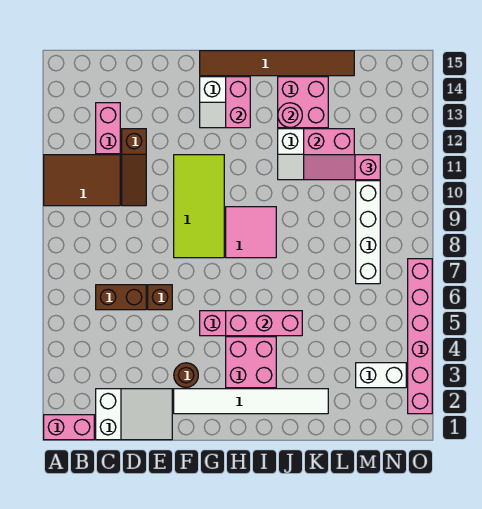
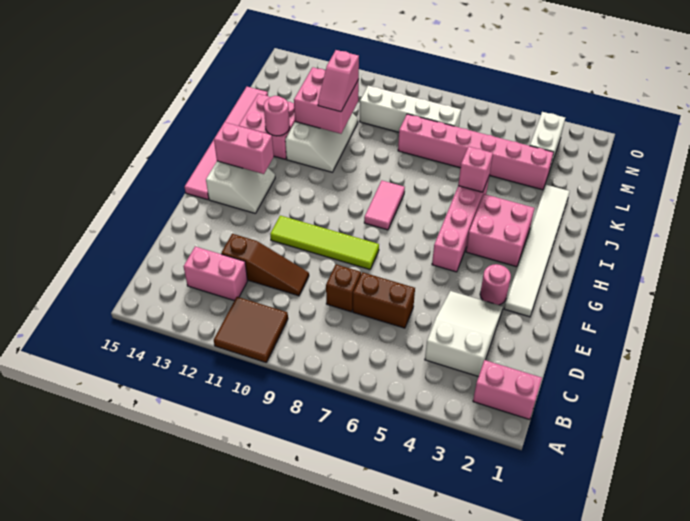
pink 1x2 brick [44,415,94,440] -> pink 1x2 brick turned to [473,360,542,420]
brown 2x3 tile [44,155,120,206] -> brown 2x2 tile [214,297,288,362]
white 2x3 slope [96,389,172,440] -> white 2x3 slope moved to [425,291,503,377]
brown 1x2 brick [96,285,146,310] -> brown 1x2 brick turned to [353,272,415,328]
brown 1x1 brick [148,285,172,310] -> brown 1x1 brick moved to [326,264,361,312]
brown 1x1 round brick [174,363,198,388] -> pink 1x1 round brick [480,264,511,305]
lime 2x4 tile [174,155,224,258] -> lime 1x4 tile [270,216,379,269]
brown 1x6 tile [200,51,354,76] -> pink 1x6 tile [185,87,268,200]
pink 1x3 brick [226,311,302,336] -> pink 1x1 brick [458,146,493,192]
pink 2x2 tile [226,207,276,258] -> pink 1x2 tile [364,181,405,230]
pink 1x3 slope [304,155,380,180] -> pink 1x2 slope [318,50,359,112]
pink 1x6 brick [408,259,432,414] -> pink 1x6 brick moved to [398,114,554,190]

